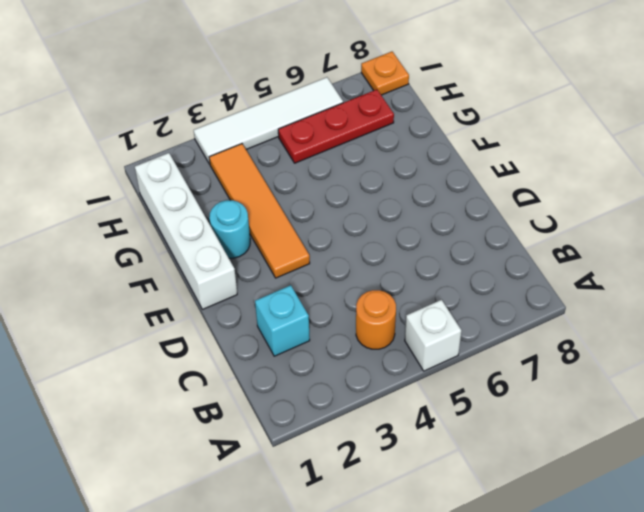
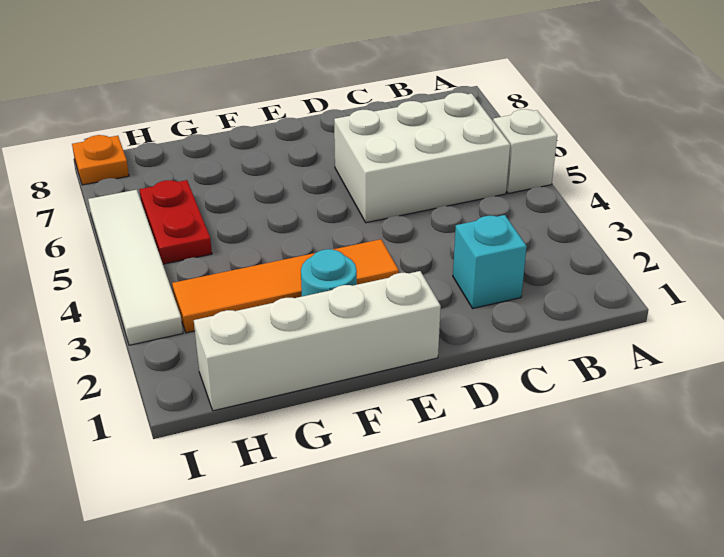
orange 1x1 round brick [356,290,396,349] -> none
none -> white 2x3 brick [334,93,510,223]
red 1x3 plate [278,90,394,163] -> red 1x2 plate [139,180,212,264]

